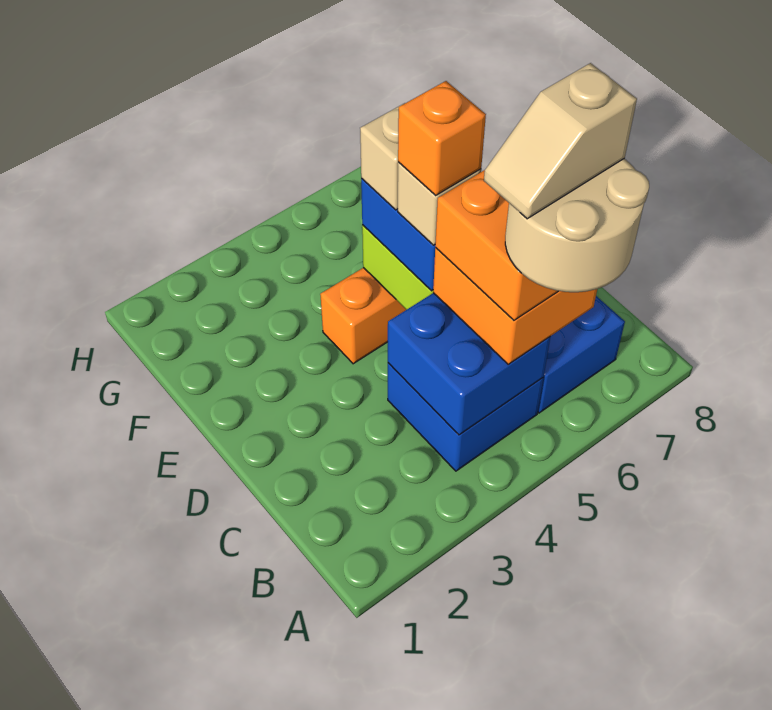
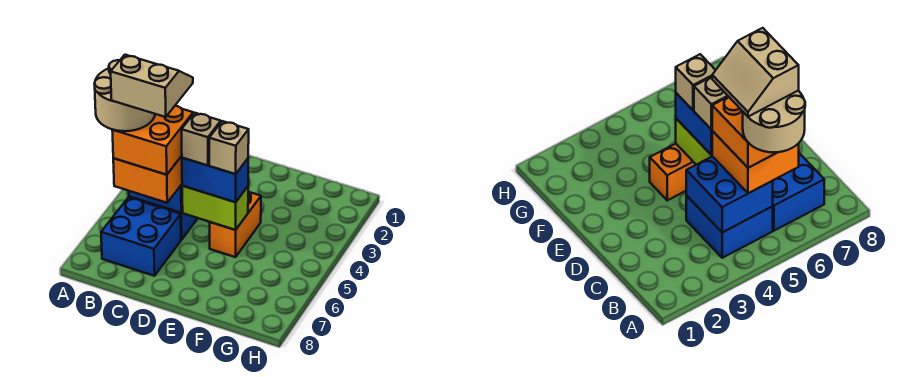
tan 1x2 slope [484,63,637,219] -> tan 2x2 slope [111,55,193,117]
orange 1x1 brick [398,81,486,196] -> none

